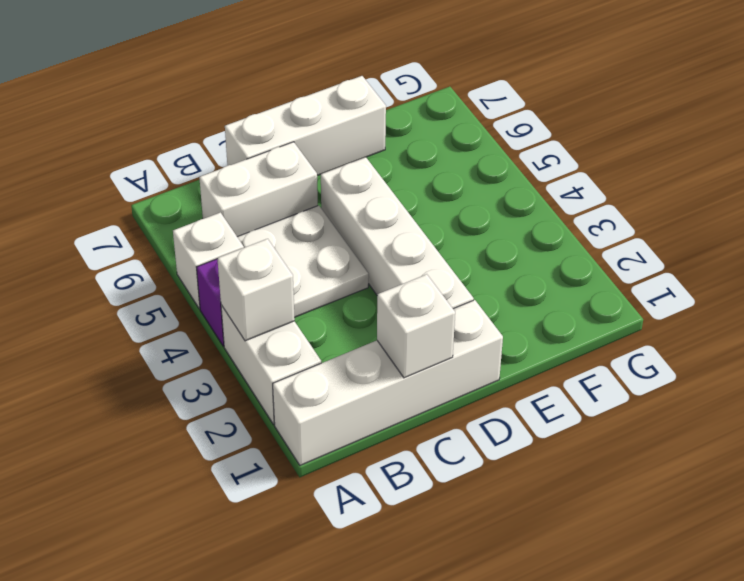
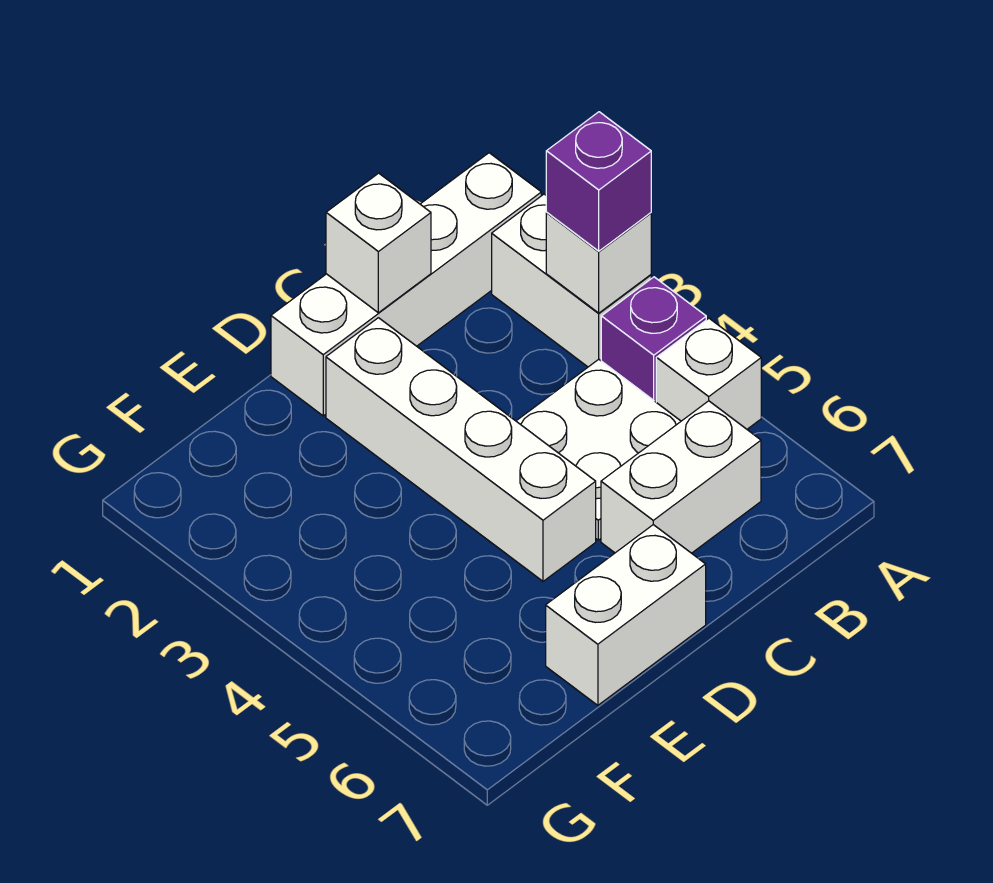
none -> purple 1x1 brick [546,112,651,251]
white 1x3 brick [225,76,386,176] -> white 1x2 brick [546,525,706,705]

